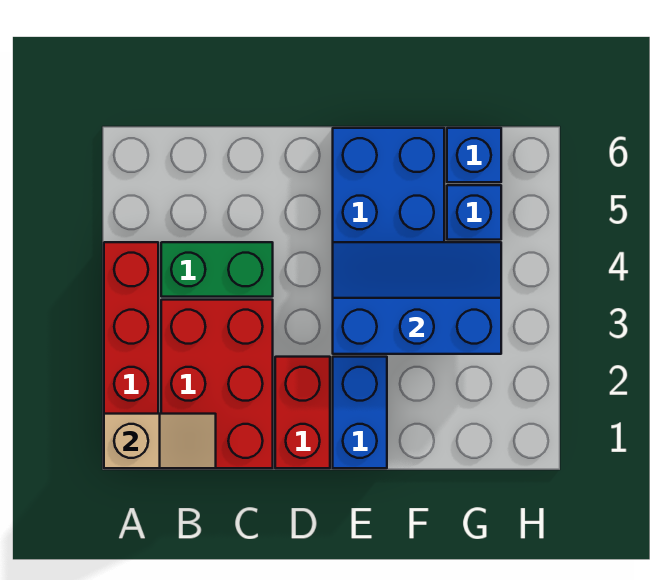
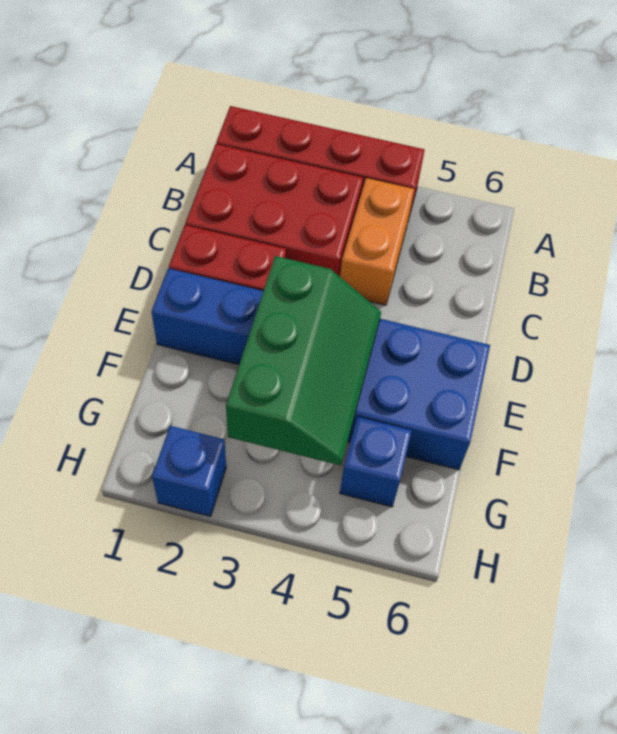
tan 1x2 slope [104,414,216,468] -> none
green 1x2 brick [161,242,273,297] -> orange 1x2 brick [340,178,414,305]
blue 2x3 slope [333,242,501,354] -> green 2x3 slope [226,256,381,465]
blue 1x1 brick [447,128,501,182] -> blue 1x1 brick moved to [152,426,226,517]

